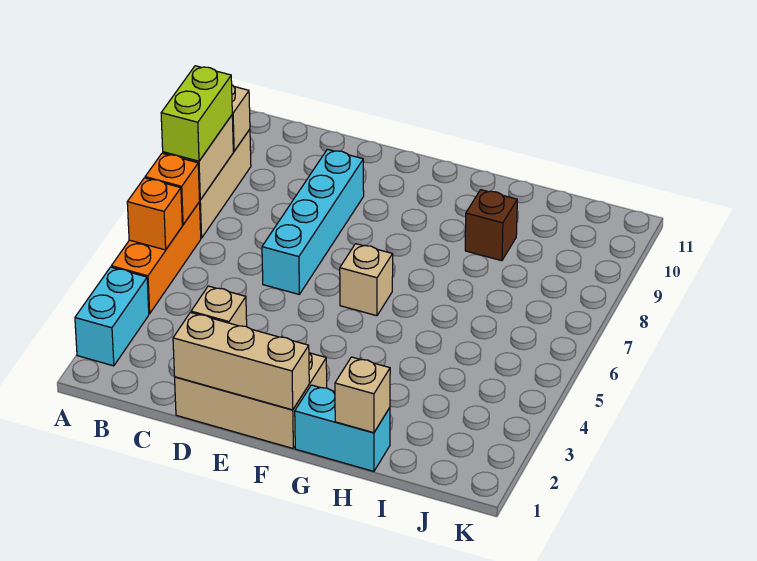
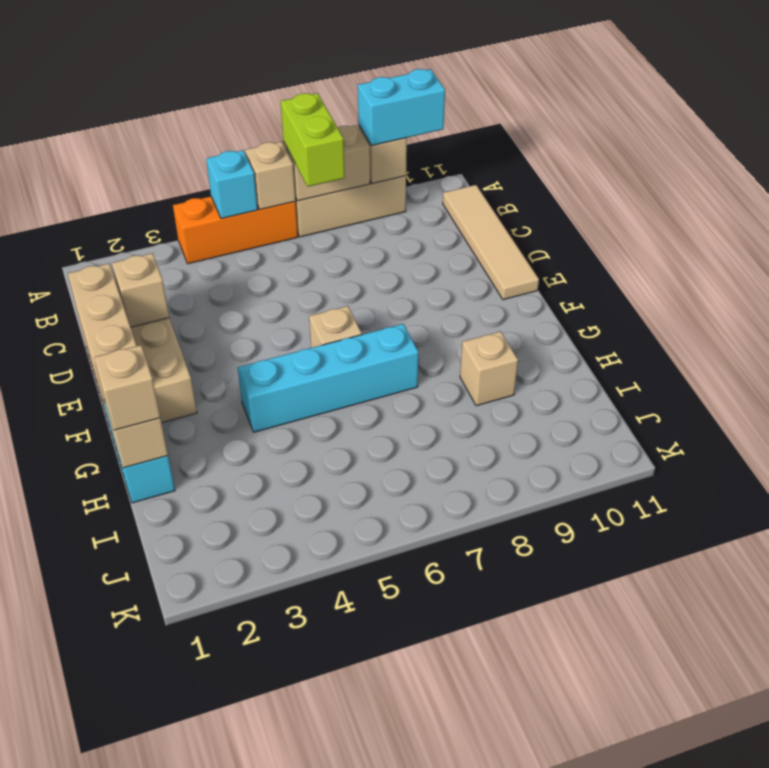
cyan 1x2 brick [75,267,149,366] -> cyan 1x2 brick moved to [358,69,445,146]
orange 1x1 brick [127,178,182,250] -> cyan 1x1 brick [206,150,258,219]
orange 1x1 brick [145,153,200,225] -> tan 1x1 brick [245,142,296,210]
lime 1x2 brick [161,66,232,161] -> lime 1x2 brick turned to [281,93,345,187]
none -> tan 1x4 tile [443,185,539,300]
cyan 1x4 brick [262,149,364,294] -> cyan 1x4 brick moved to [238,324,419,432]
none -> tan 1x1 brick [94,345,160,430]
brown 1x1 brick [465,190,517,261] -> tan 1x1 brick [460,331,518,406]

